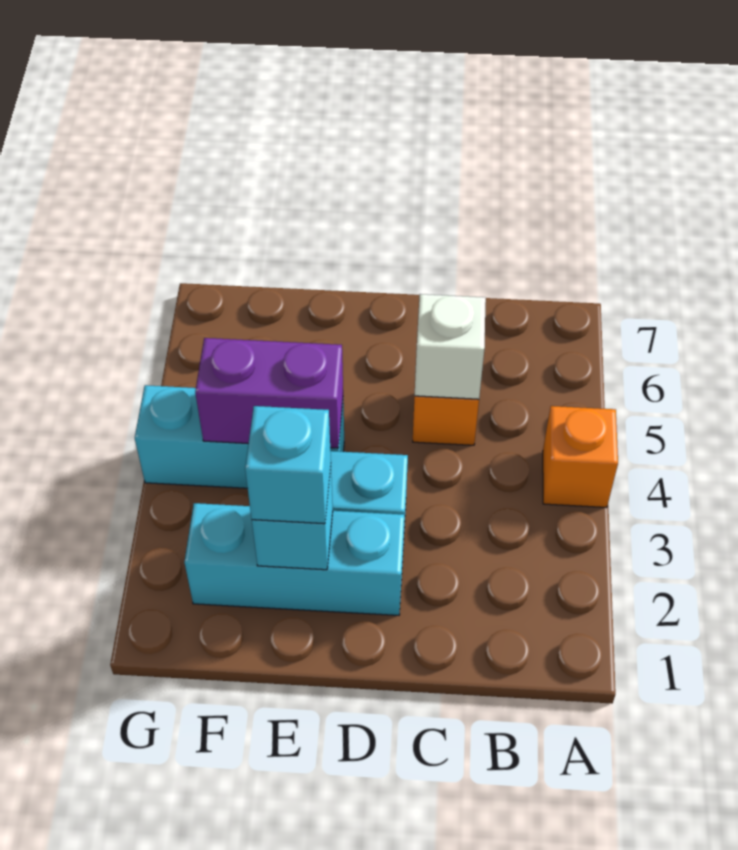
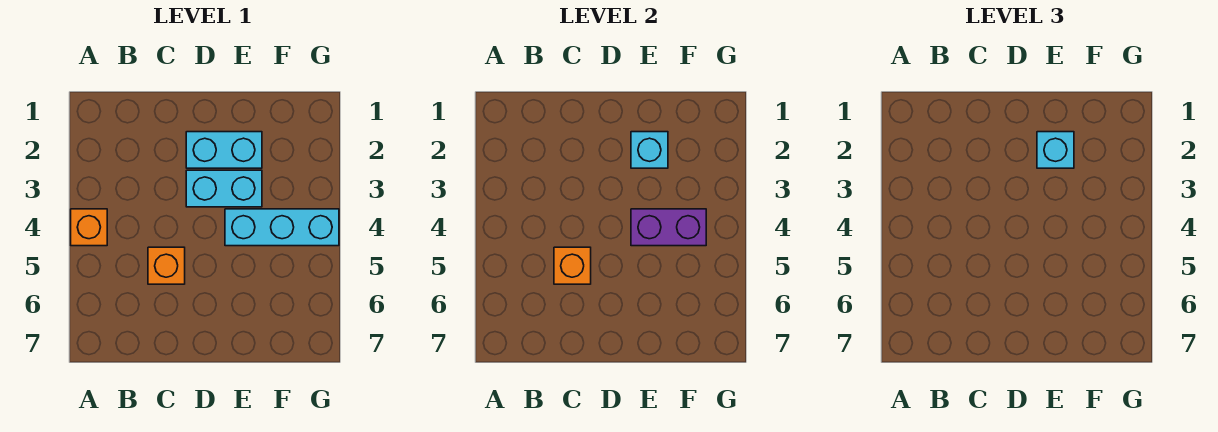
white 1x1 brick [415,294,486,399] -> orange 1x1 brick [554,247,591,284]
cyan 1x3 brick [184,503,404,615] -> cyan 1x2 brick [186,132,262,168]

